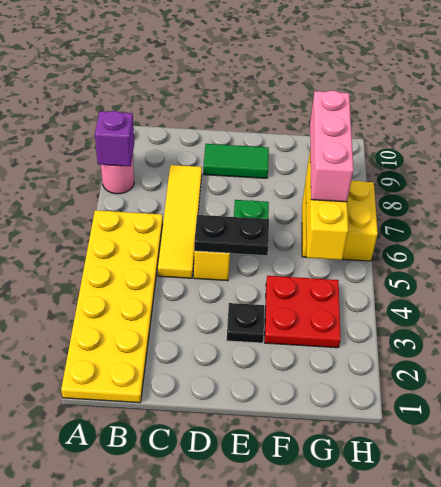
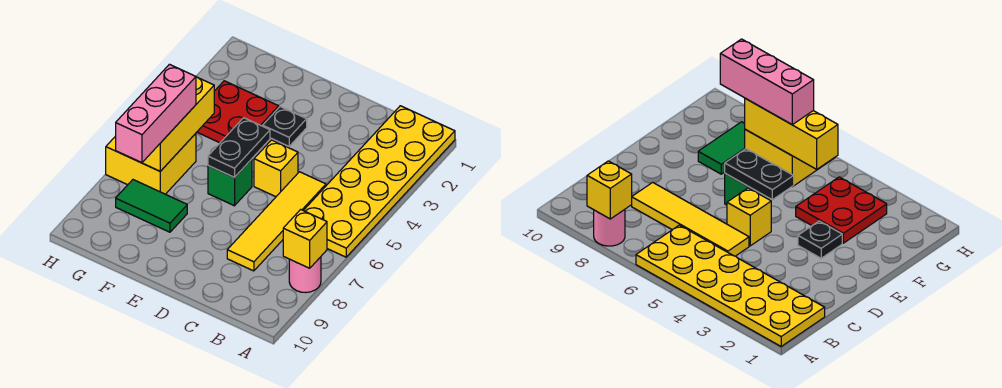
purple 1x1 brick [95,111,134,166] -> yellow 1x1 brick [283,210,327,268]
black 1x2 plate [194,215,269,255] -> black 1x2 plate turned to [208,118,270,178]
green 1x2 tile [203,144,269,178] -> green 1x2 tile moved to [116,180,187,232]

